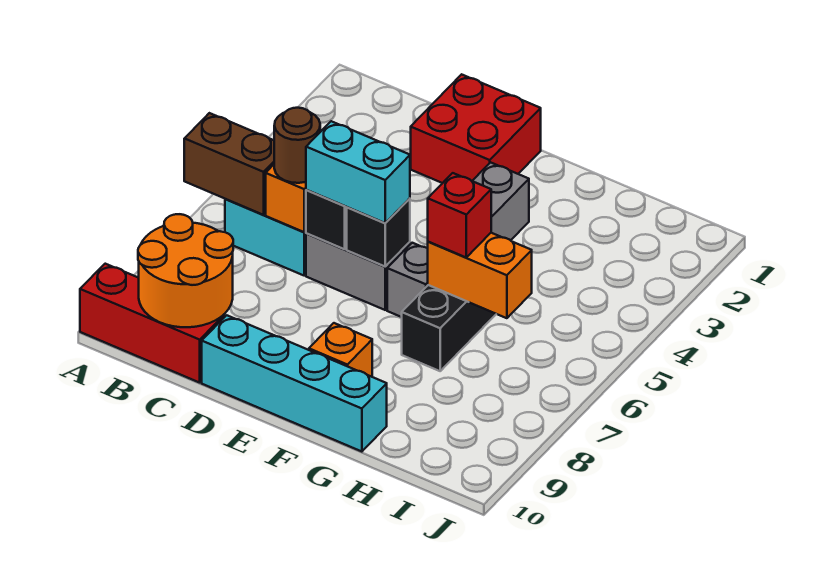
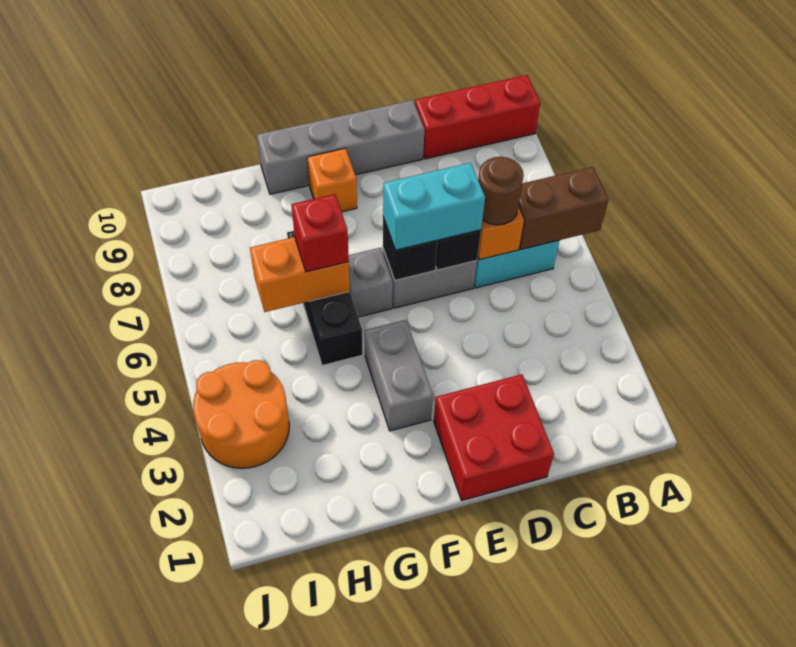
orange 2x2 round brick [138,214,233,327] -> orange 2x2 round brick moved to [193,360,289,468]
cyan 1x4 brick [202,315,387,452] -> grey 1x4 brick [257,100,425,194]

